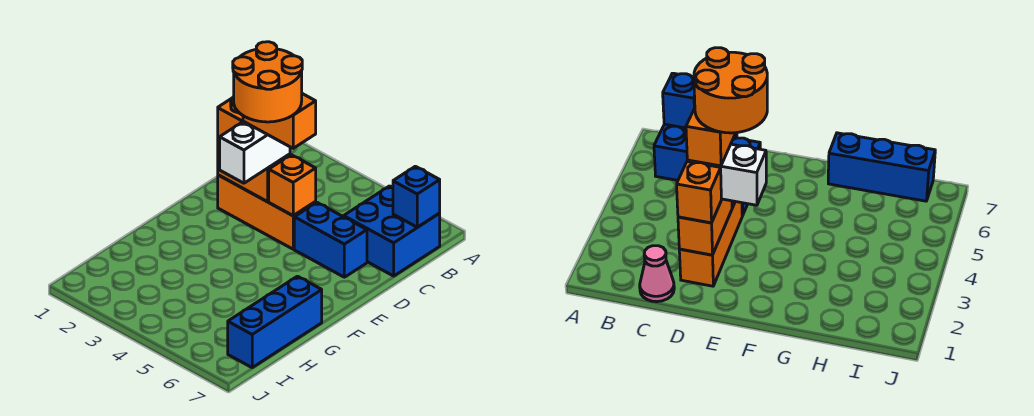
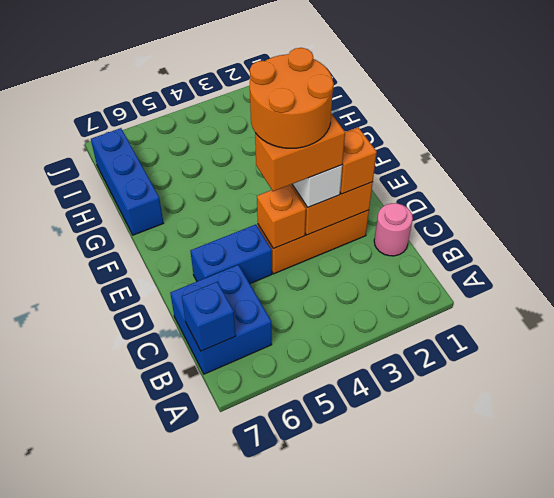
pink 1x1 cone [640,246,674,302] -> pink 1x1 round brick [374,203,413,256]

